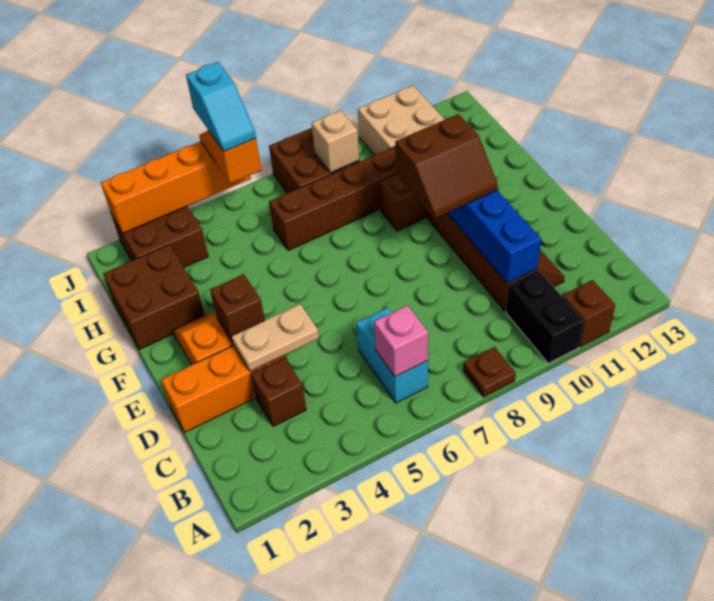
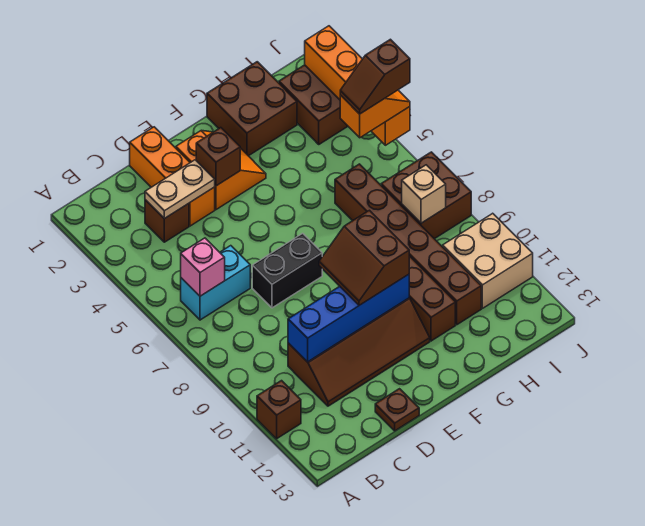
brown 1x1 plate [463,347,516,397] -> brown 1x1 plate moved to [375,389,419,431]
black 1x2 brick [506,270,583,363] -> black 1x2 brick moved to [252,233,322,308]
tan 1x2 plate [231,304,319,372] -> tan 1x2 plate turned to [145,160,215,219]
cyan 1x2 slope [186,62,256,151] -> brown 1x2 slope [340,39,410,114]

